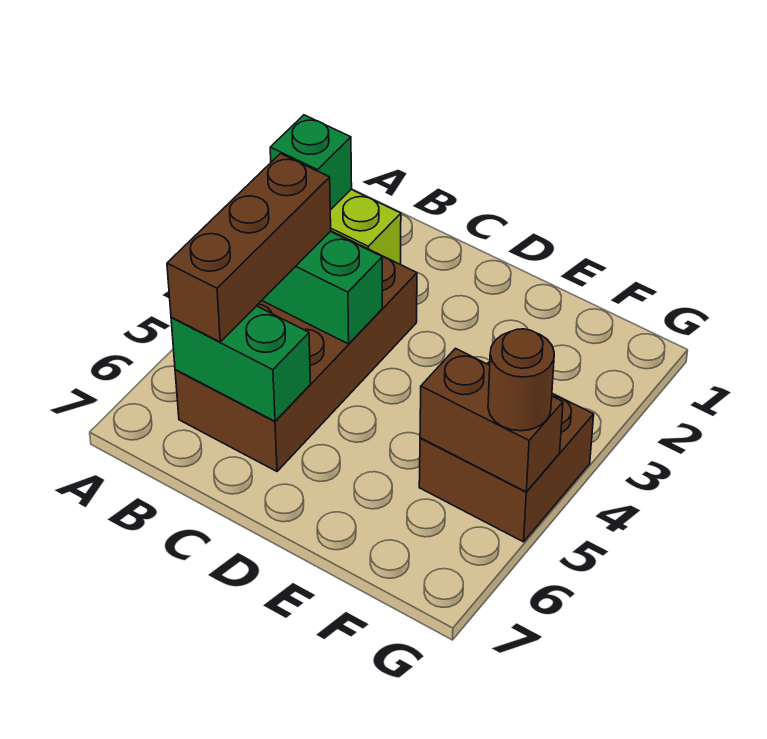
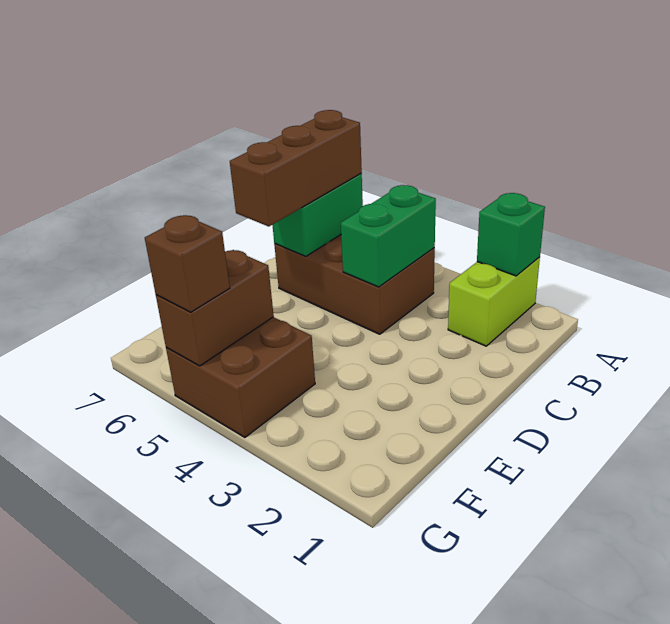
brown 2x4 brick [175,231,417,471] -> brown 2x3 brick [274,235,435,334]
brown 1x3 brick [167,154,331,342] -> brown 1x3 brick turned to [230,110,362,227]
brown 1x1 round brick [488,329,554,431] -> brown 1x1 brick [145,215,230,312]

